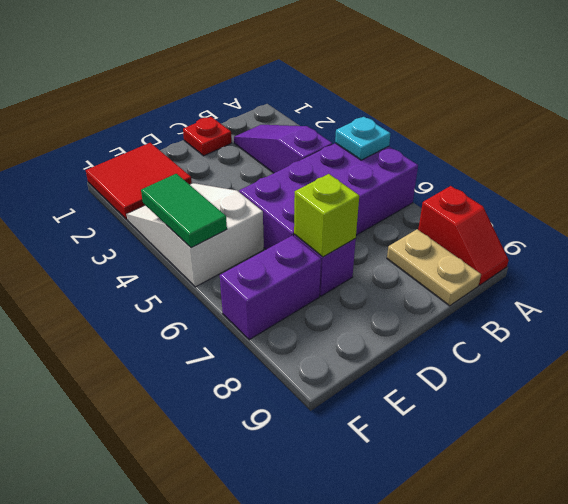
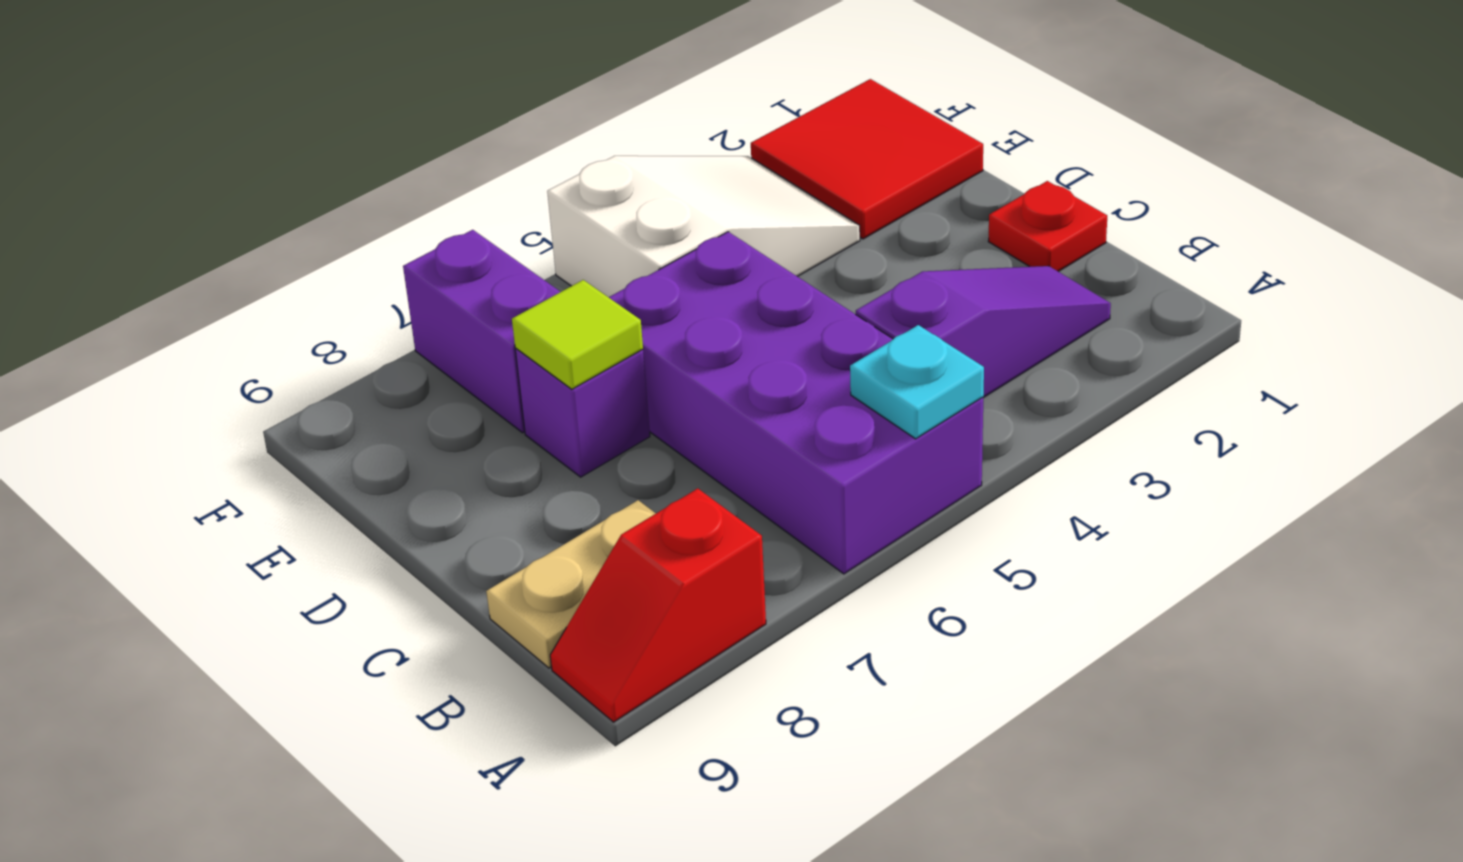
lime 1x1 brick [294,174,359,257] -> lime 1x1 tile [512,280,643,389]
green 1x2 tile [141,174,227,248] -> none

